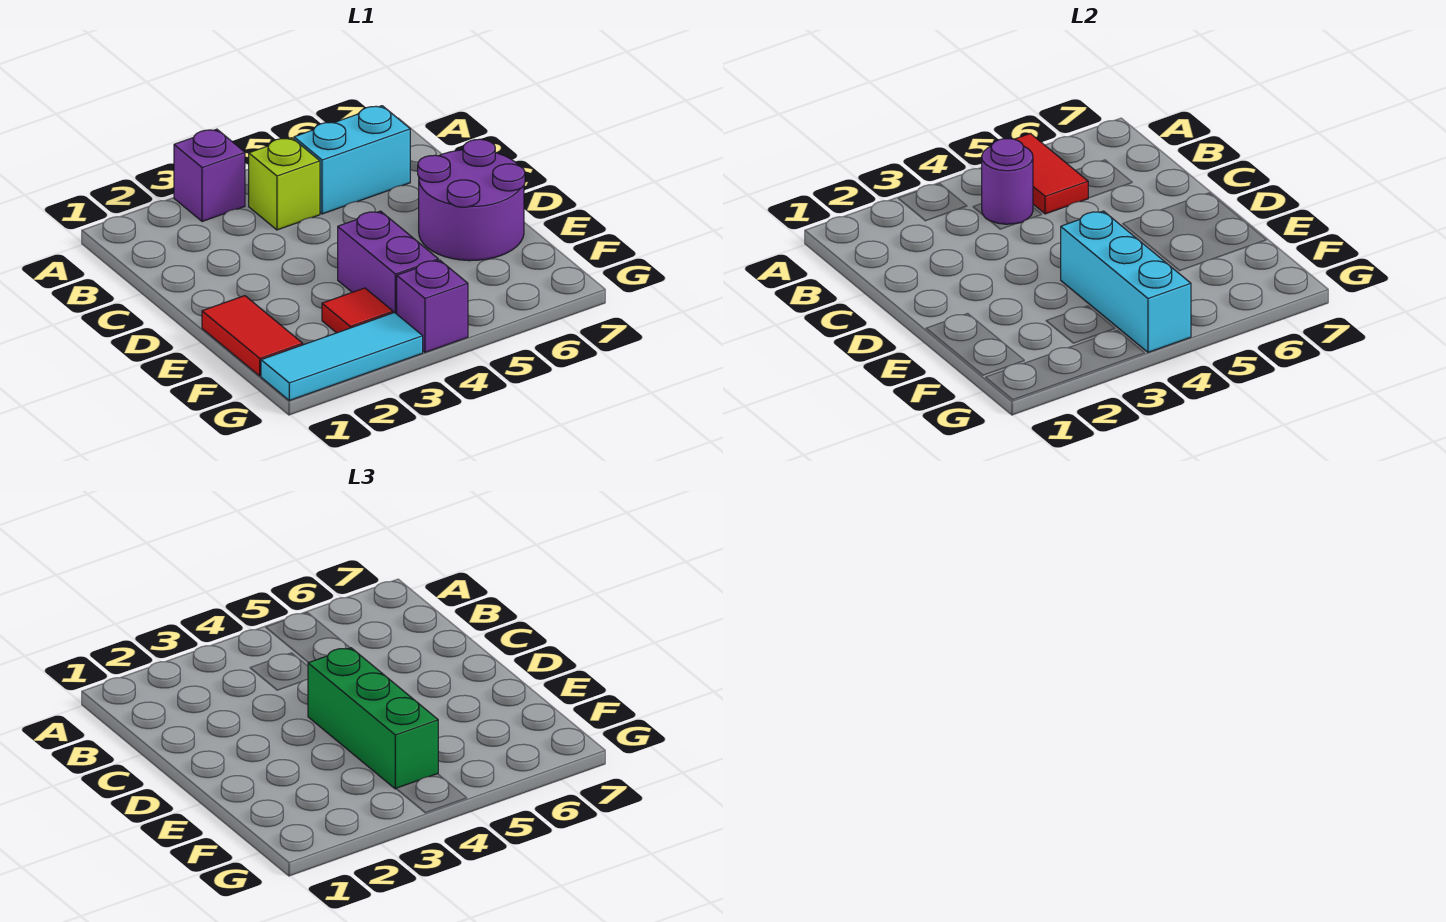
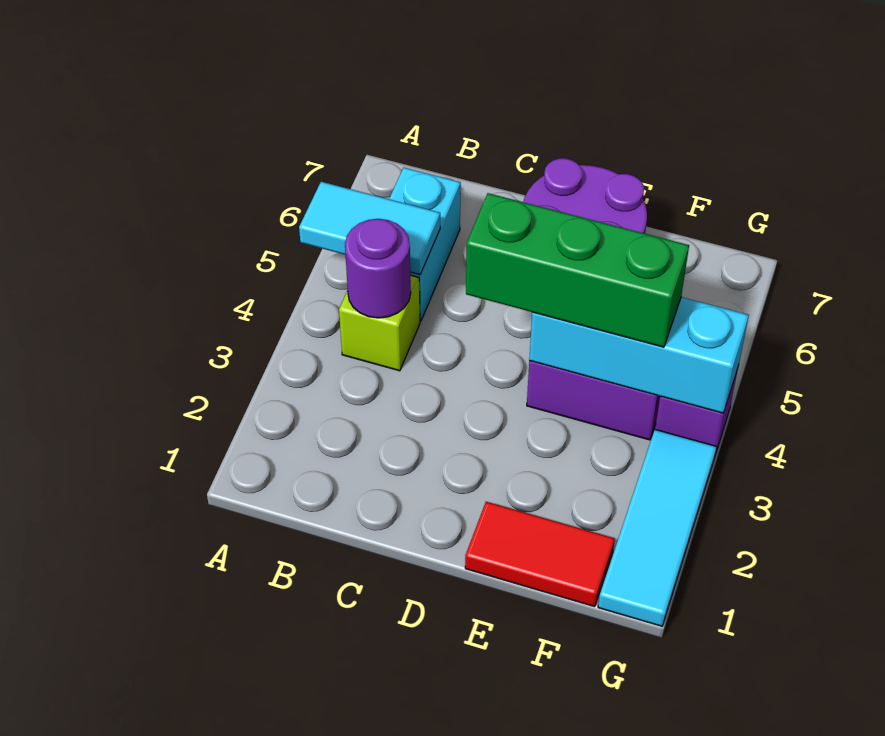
purple 1x1 brick [174,129,245,222] -> none
red 1x2 tile [1015,133,1088,214] -> cyan 1x2 tile [299,182,440,275]
red 1x1 tile [322,288,393,333] -> none

